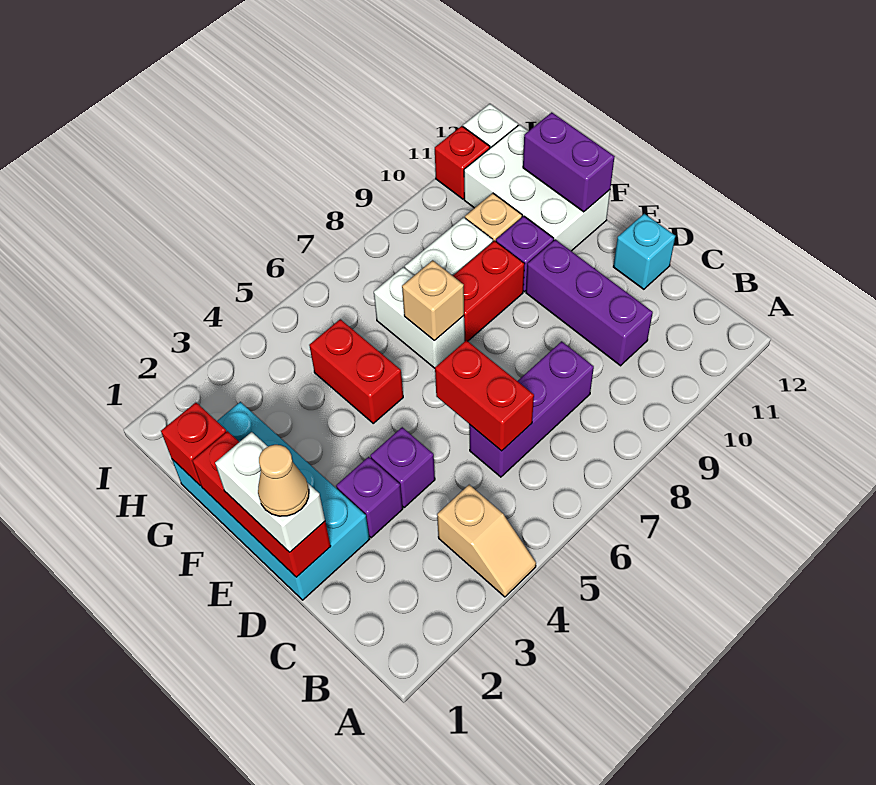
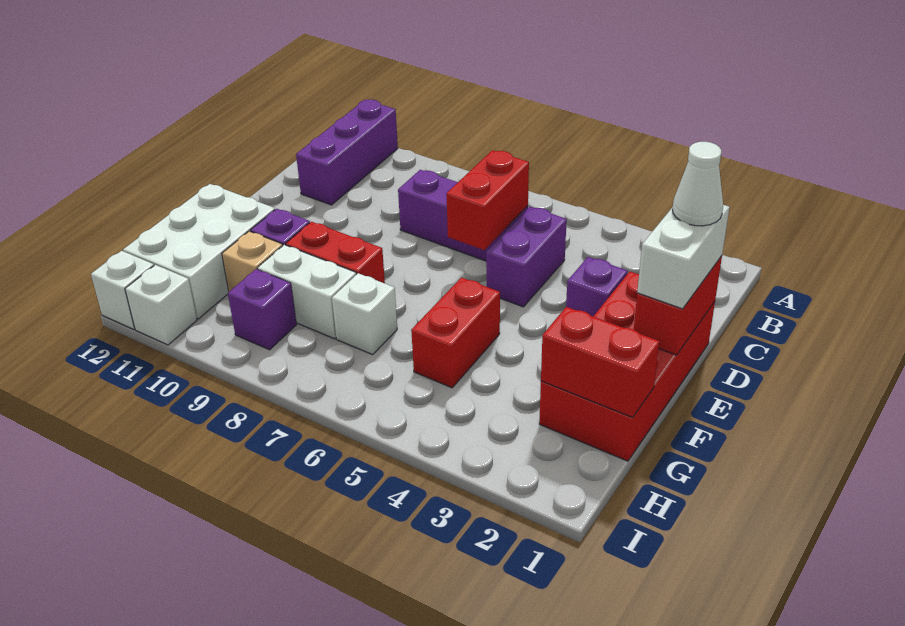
tan 1x2 slope [437,485,536,597] -> none
purple 1x3 brick [526,239,653,366] -> purple 1x3 brick moved to [296,100,398,205]
cyan 2x4 brick [172,402,369,600] -> red 2x4 brick [539,272,715,461]
red 1x3 brick [192,431,331,577] -> red 1x2 brick [634,256,722,355]
tan 1x1 cone [258,445,309,516] -> white 1x1 cone [673,142,723,226]
purple 1x1 brick [370,427,435,508] -> purple 1x1 brick moved to [228,269,297,350]
cyan 1x1 brick [613,214,675,289] -> none
white 1x2 brick [374,267,465,368] -> white 1x1 brick [332,273,397,355]
tan 1x1 brick [402,260,464,341] -> none
purple 1x2 brick [523,112,615,212] -> purple 1x2 brick moved to [486,207,567,307]
red 1x1 brick [161,403,226,486] -> red 1x2 brick [541,307,659,417]
red 1x1 brick [435,126,490,199] -> white 1x1 brick [125,265,197,345]

